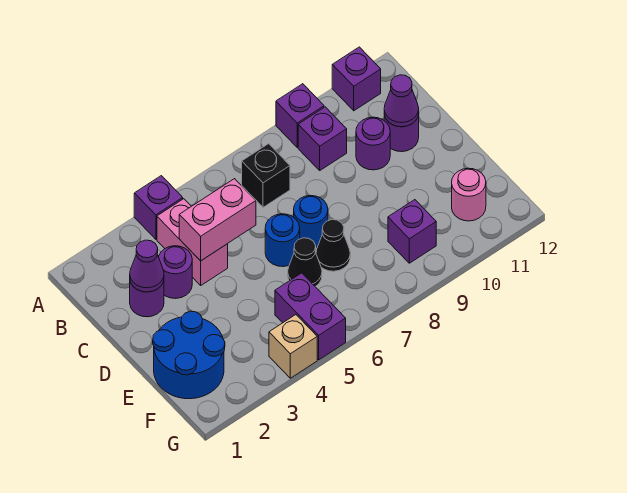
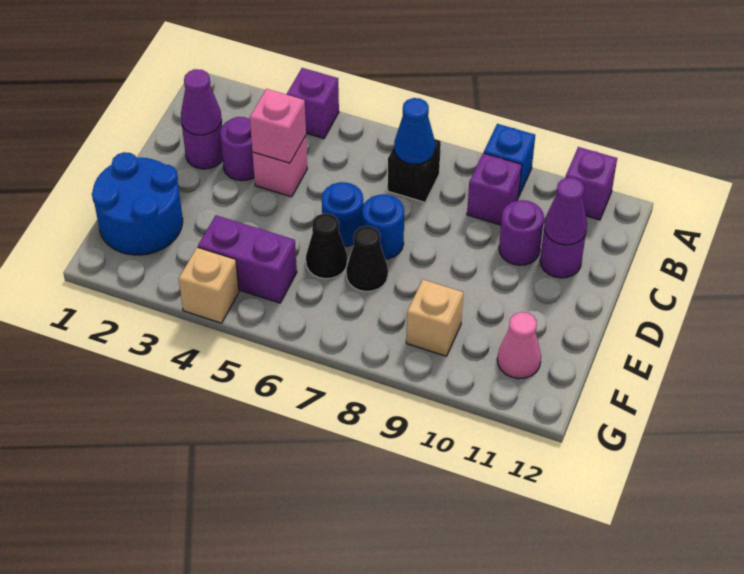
purple 1x1 brick [276,84,324,147] -> blue 1x1 brick [484,124,535,195]
pink 1x2 brick [157,199,228,285] -> pink 1x1 brick [252,136,307,197]
none -> blue 1x1 cone [394,98,435,164]
pink 1x2 brick [179,179,256,261] -> pink 1x1 brick [250,89,306,163]
purple 1x2 brick [275,273,346,360] -> purple 1x2 brick turned to [198,215,297,303]
purple 1x1 brick [388,200,436,263] -> tan 1x1 brick [406,280,463,356]
pink 1x1 round brick [452,168,486,221] -> pink 1x1 cone [497,312,541,379]

